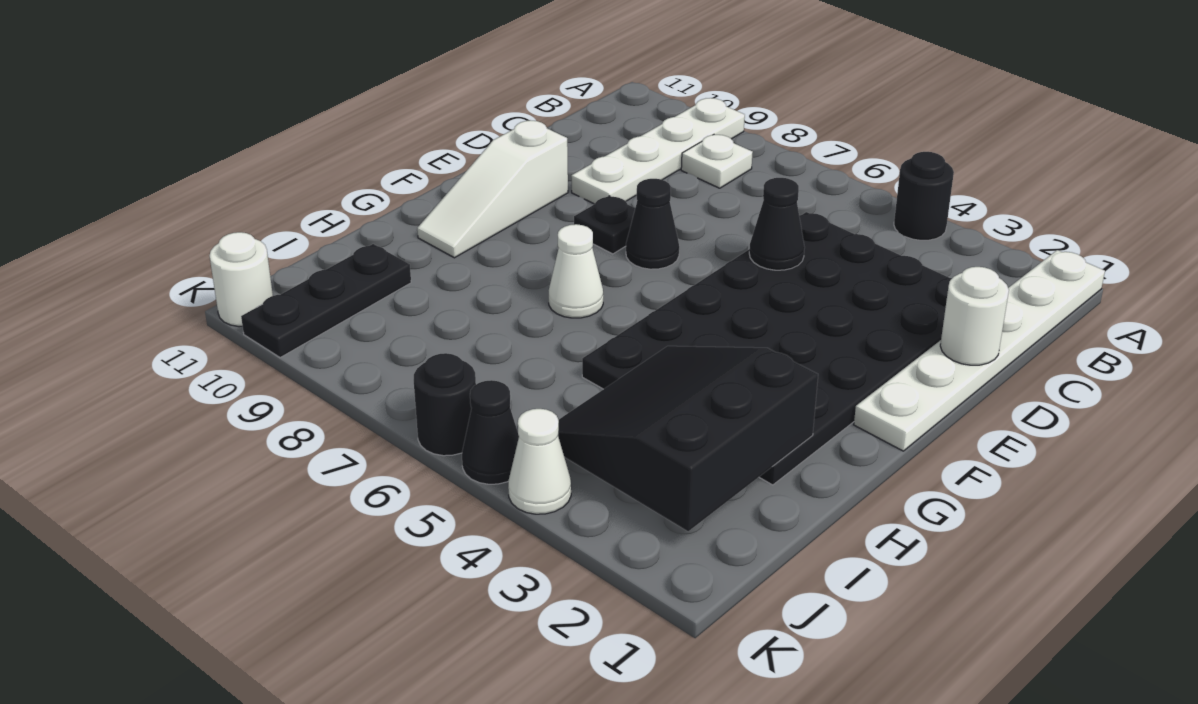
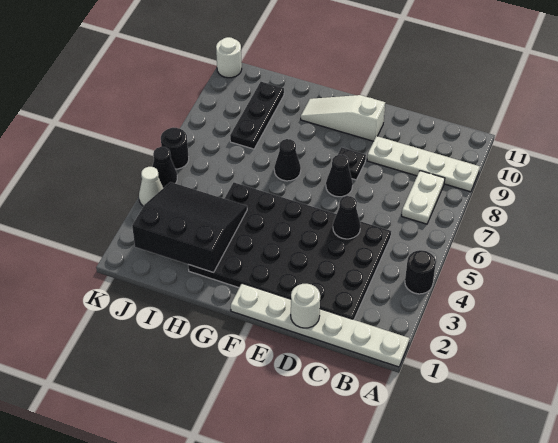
white 1x1 plate [681,135,753,188] -> white 1x2 plate [402,171,445,224]
white 1x1 cone [549,224,603,318] -> black 1x1 cone [274,139,301,181]
black 1x3 plate [241,244,411,358] -> black 1x3 plate turned to [230,82,284,149]

